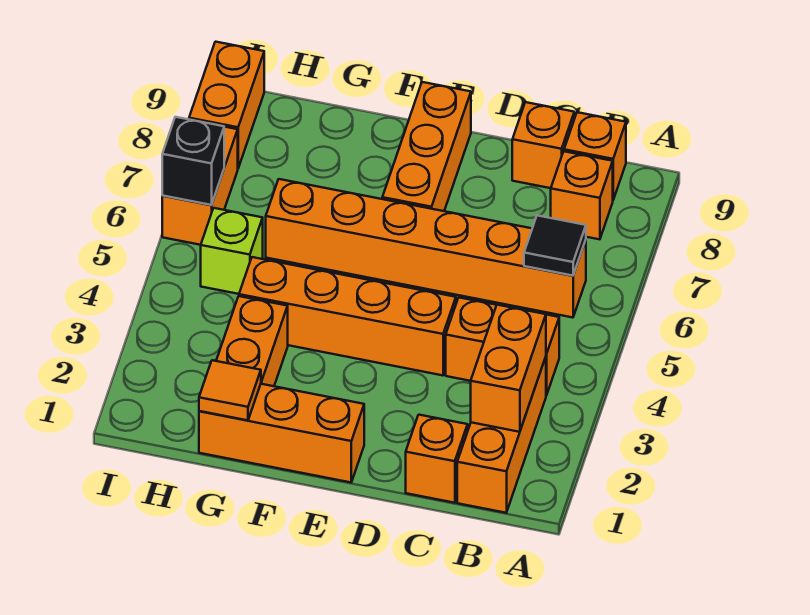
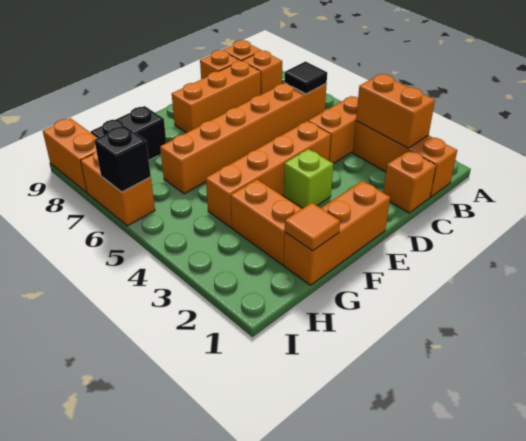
orange 1x3 brick [382,82,471,211] -> orange 1x3 brick turned to [172,61,261,133]
none -> black 1x2 brick [91,106,166,160]
lime 1x1 brick [201,208,263,294] -> lime 1x1 brick moved to [284,149,333,208]

